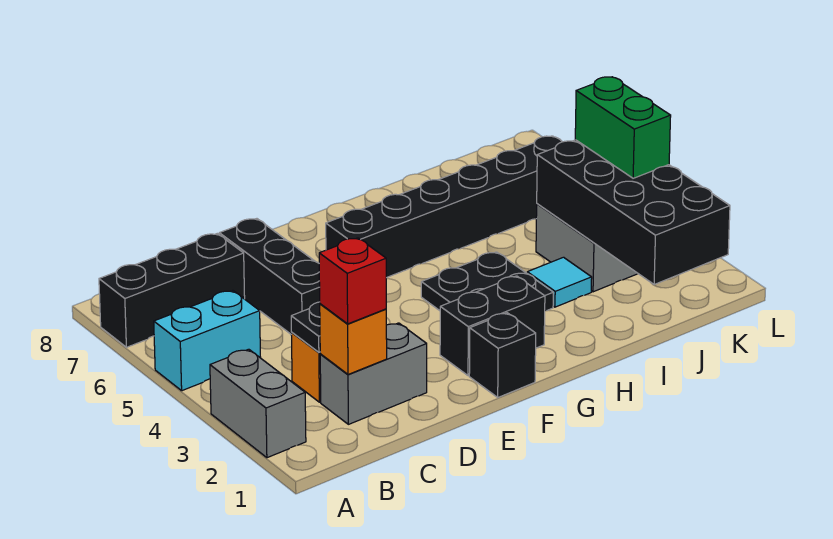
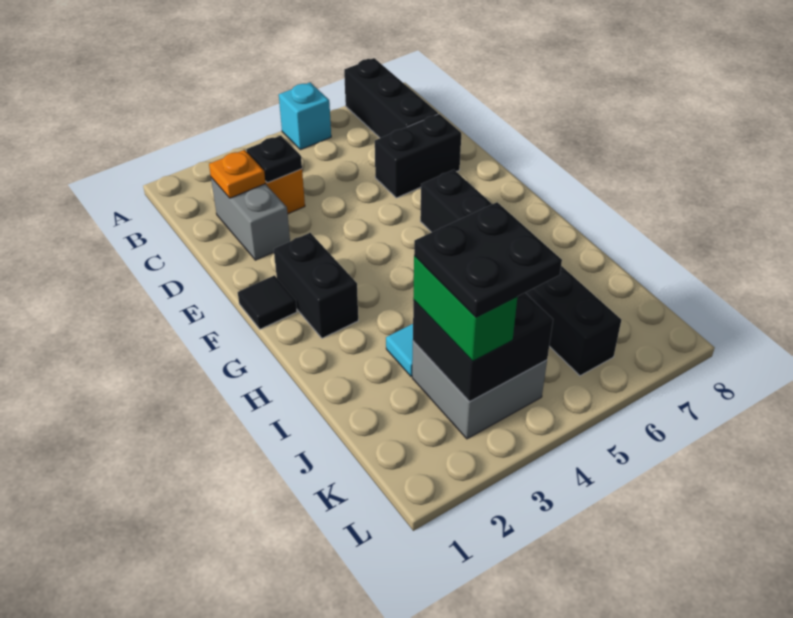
grey 1x2 brick [210,349,306,458] -> none
cyan 1x2 brick [154,291,261,391] -> cyan 1x1 brick [279,82,331,150]
orange 1x1 brick [320,304,387,374] -> orange 1x1 plate [209,150,266,198]
red 1x1 brick [319,238,386,324] -> none
black 1x3 brick [219,219,320,334] -> black 1x2 brick [375,114,461,198]
black 1x1 brick [469,313,536,397] -> black 1x1 tile [238,275,297,329]
black 2x2 plate [421,252,553,311] -> black 2x2 plate moved to [414,202,562,317]
black 2x4 brick [537,140,730,285] -> black 2x2 brick [413,293,553,402]
green 1x2 brick [575,77,671,178] -> green 1x2 brick turned to [413,256,517,361]

